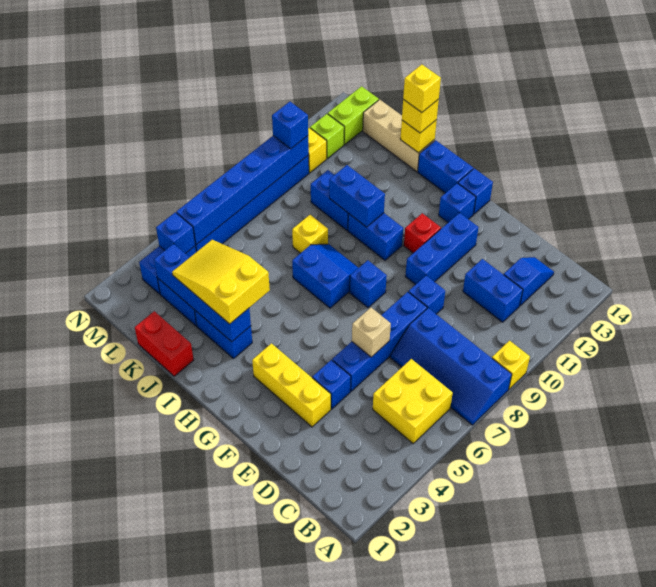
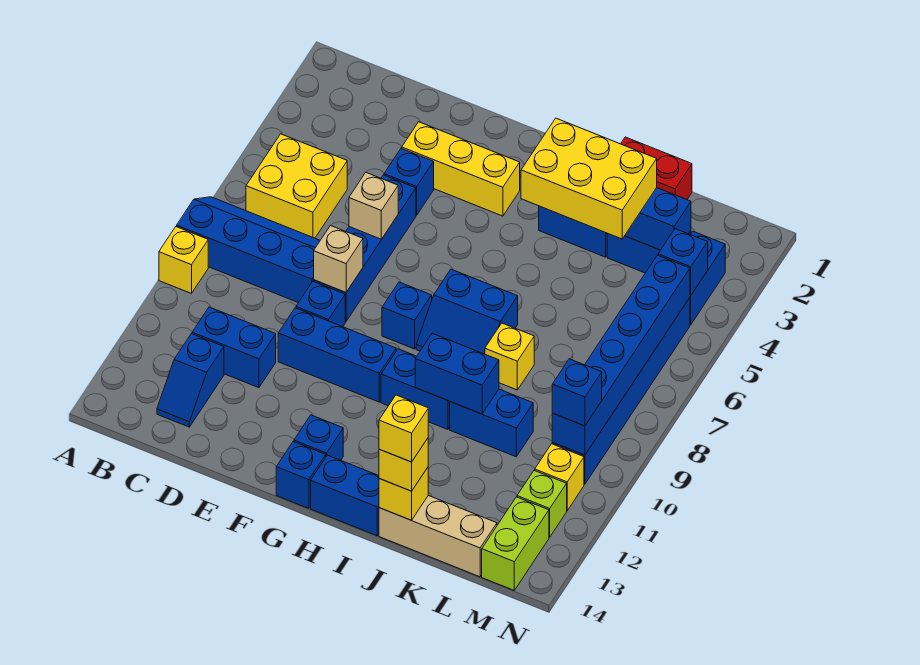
none -> tan 1x1 brick [314,225,363,292]
blue 1x3 brick [405,213,479,285] -> blue 1x3 brick turned to [278,308,396,402]
red 1x1 brick [404,213,441,253] -> none
yellow 2x3 slope [172,240,270,324] -> yellow 2x3 brick [521,118,657,239]

